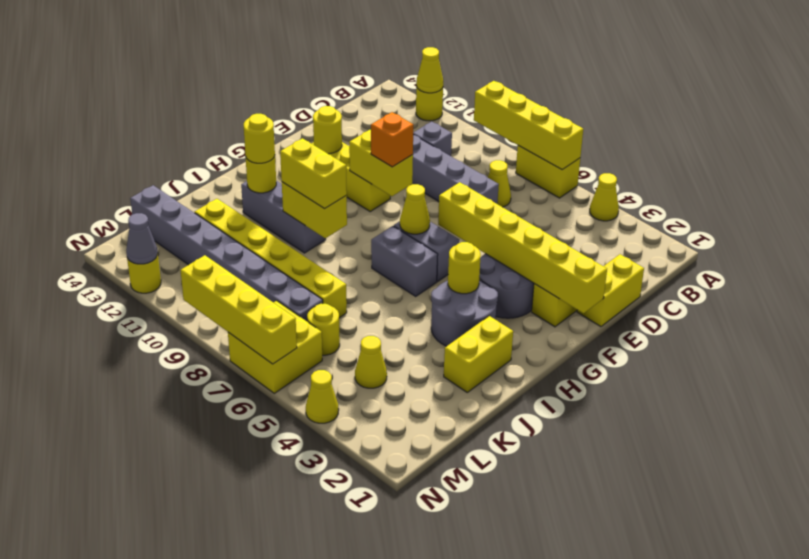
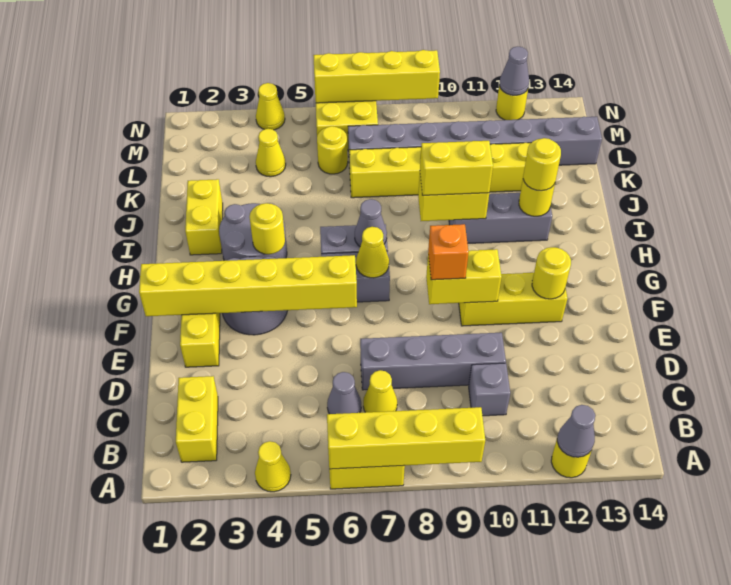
yellow 1x1 cone [416,47,443,93] -> grey 1x1 cone [557,405,595,457]
none -> grey 1x1 cone [327,372,361,414]
yellow 1x2 brick [577,254,644,327] -> yellow 1x2 brick moved to [176,376,218,462]
none -> grey 1x1 cone [355,199,387,246]

